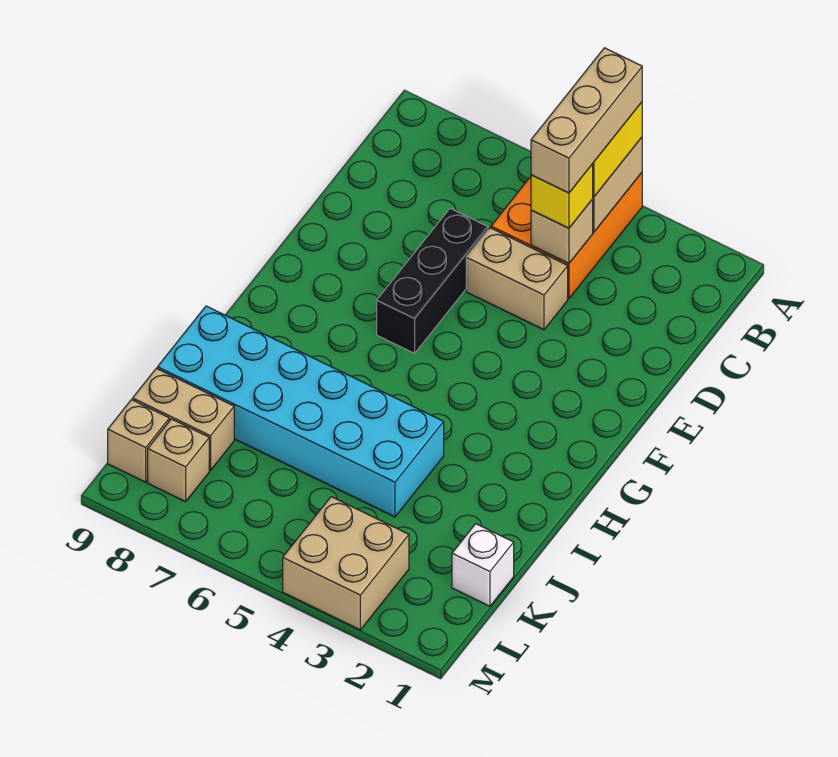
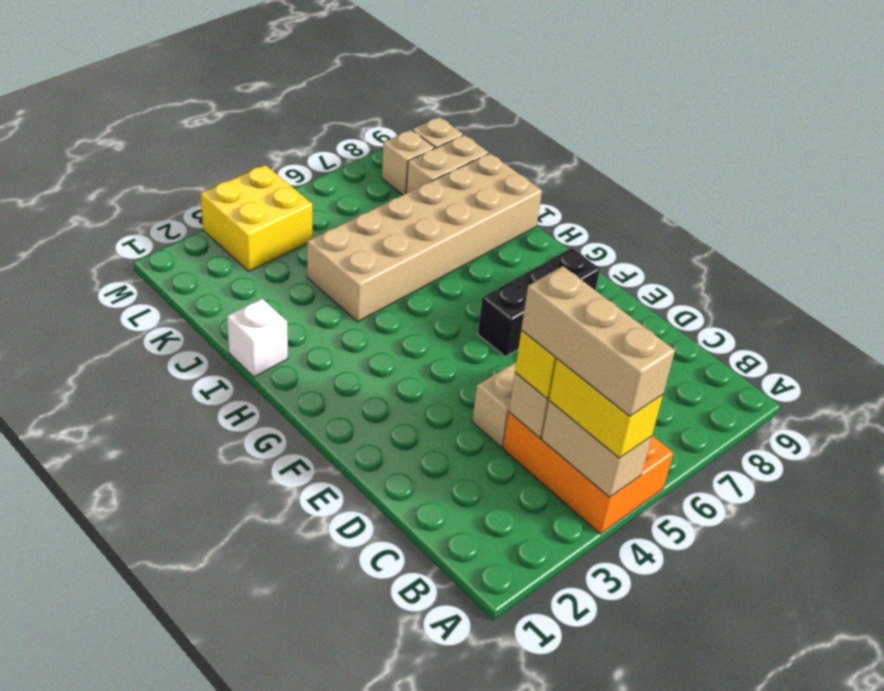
black 1x3 brick [377,208,488,353] -> black 1x3 brick turned to [478,248,600,357]
cyan 2x6 brick [157,306,444,517] -> tan 2x6 brick [307,153,542,322]
white 1x1 brick [452,524,514,606] -> white 1x1 brick moved to [227,299,288,377]
tan 2x2 brick [283,497,409,630] -> yellow 2x2 brick [201,165,313,271]

